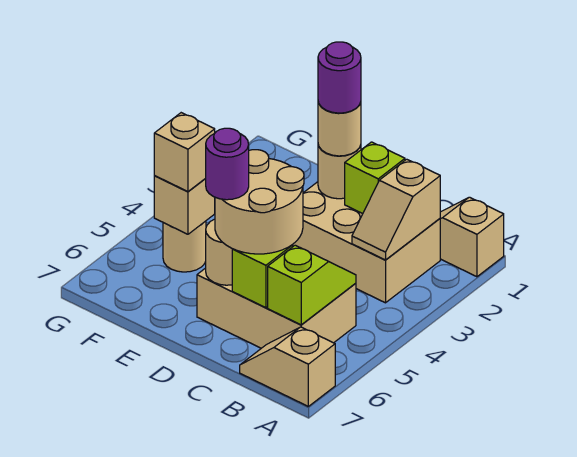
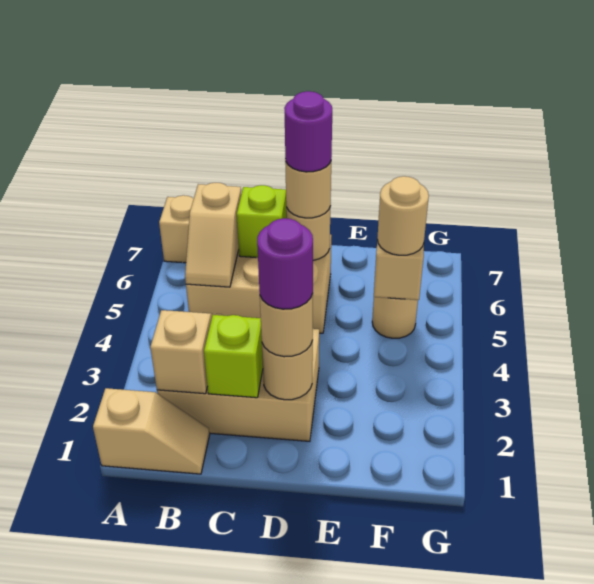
lime 1x2 slope [268,245,356,325] -> tan 1x2 slope [185,183,241,287]
tan 2x2 round brick [215,150,304,254] -> tan 1x1 round brick [285,159,331,218]
tan 1x1 brick [154,113,215,192] -> tan 1x1 round brick [377,176,429,255]

